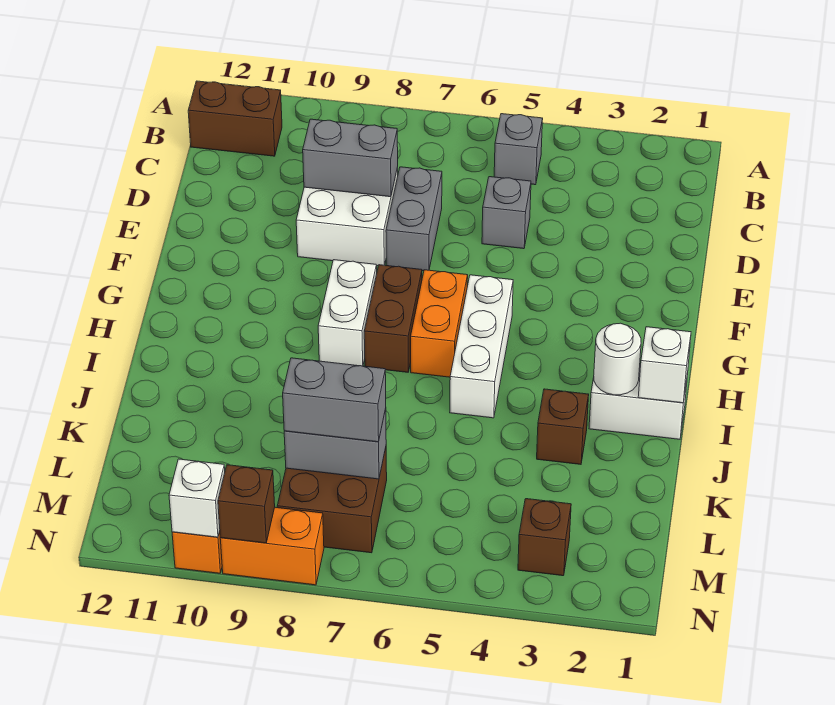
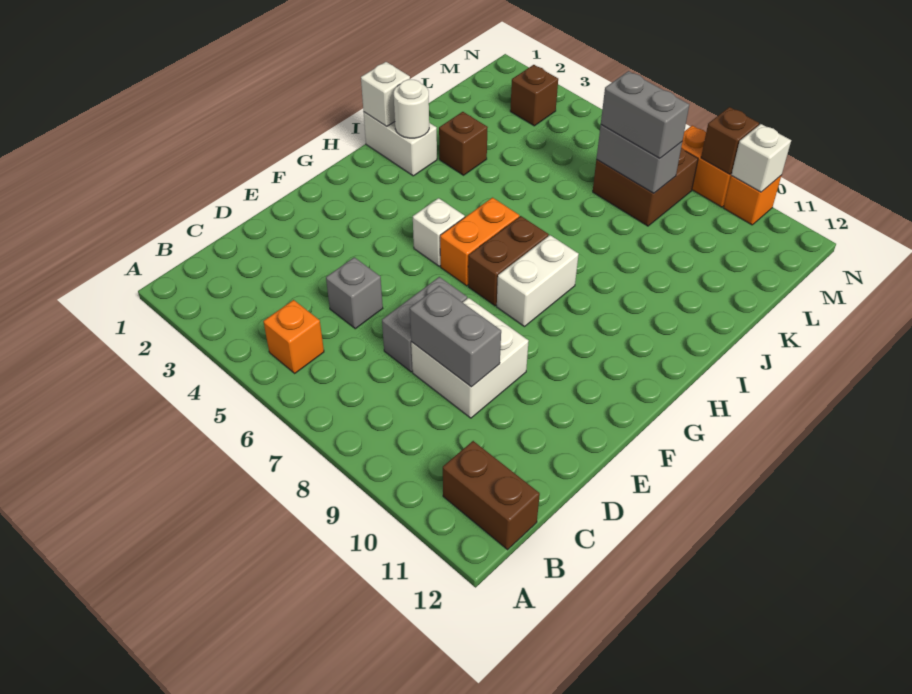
grey 1x1 brick [494,114,543,185] -> orange 1x1 brick [263,300,324,373]
white 1x3 brick [450,275,513,418] -> white 1x1 brick [413,198,465,266]

